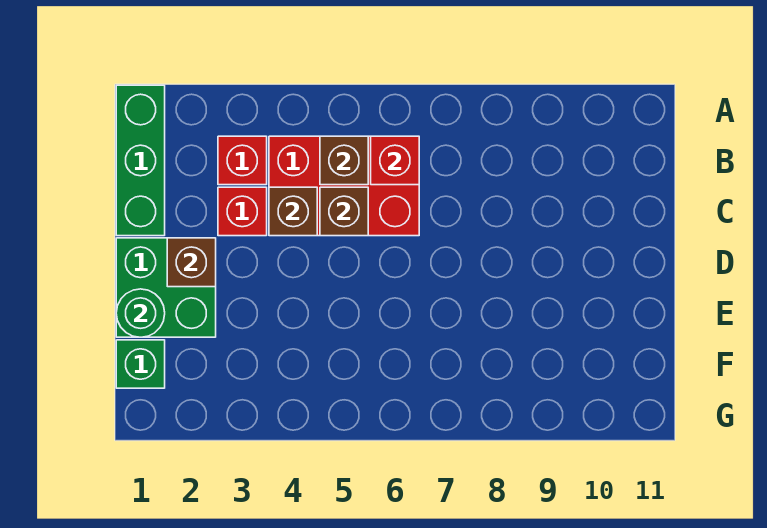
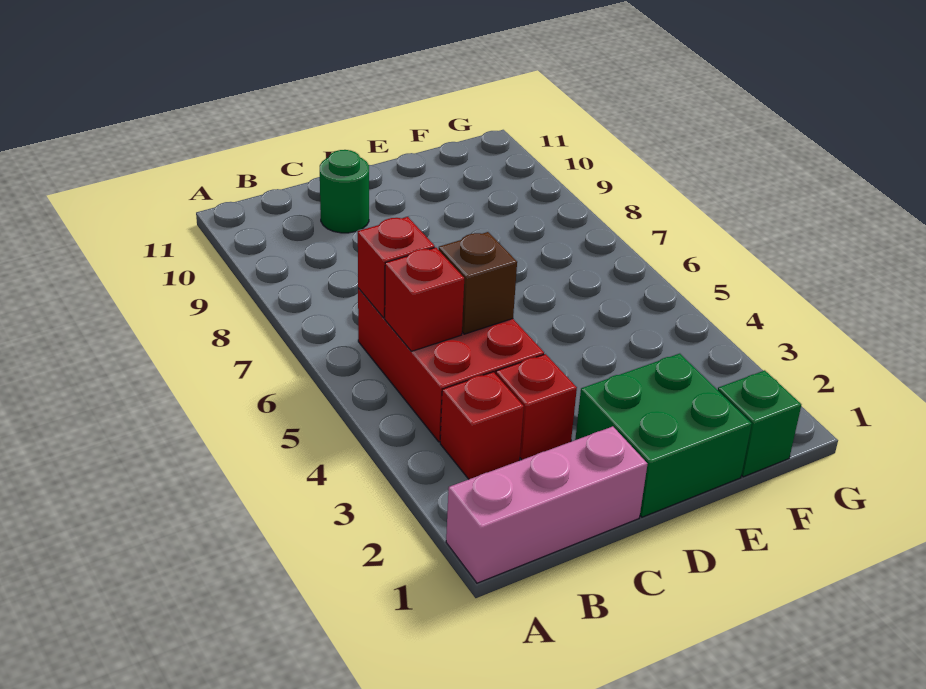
green 1x3 brick [116,85,165,236] -> pink 1x3 brick [446,426,647,583]
brown 1x1 brick [320,136,368,185] -> red 1x1 brick [385,248,464,351]
brown 1x1 brick [269,187,317,236] -> none
brown 1x1 brick [167,238,216,287] -> none
green 1x1 round brick [116,289,165,337] -> green 1x1 round brick moved to [320,150,369,233]

